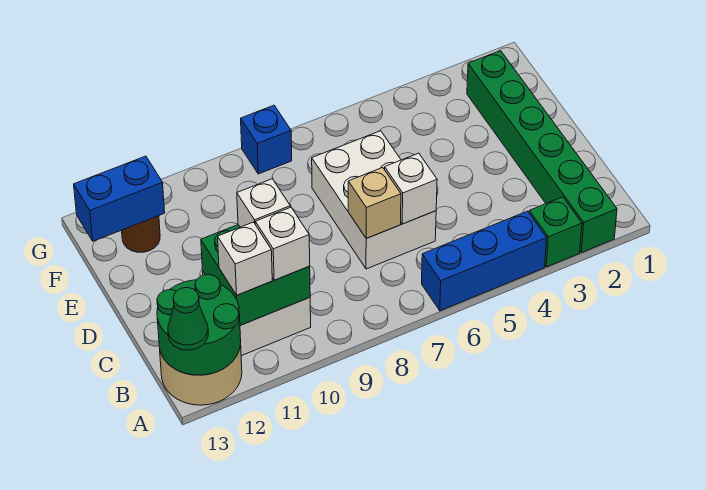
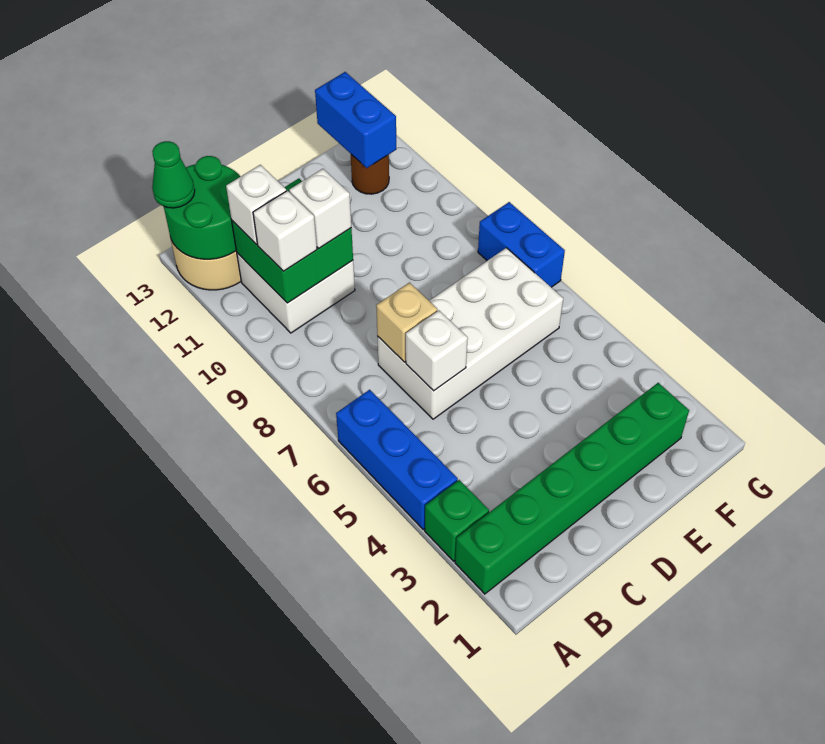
white 2x3 brick [312,131,436,269] -> white 2x4 brick [377,248,563,419]
blue 1x1 brick [241,105,292,174] -> blue 1x2 brick [478,202,565,287]

